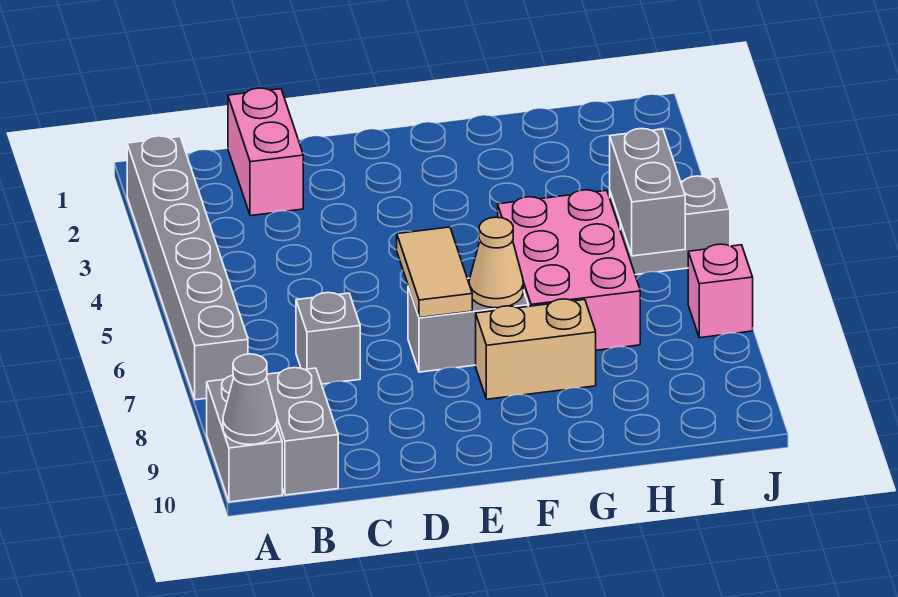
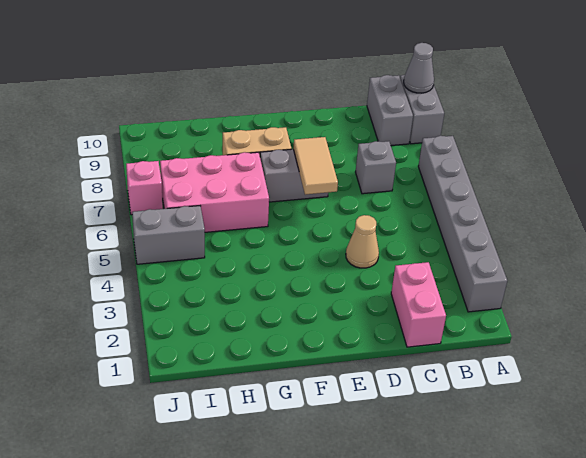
tan 1x1 cone [469,217,523,308] -> tan 1x1 cone moved to [346,215,379,268]
pink 2x3 brick [498,190,640,350] -> pink 2x3 brick turned to [160,152,269,232]
grey 1x2 brick [610,129,685,256] -> none

